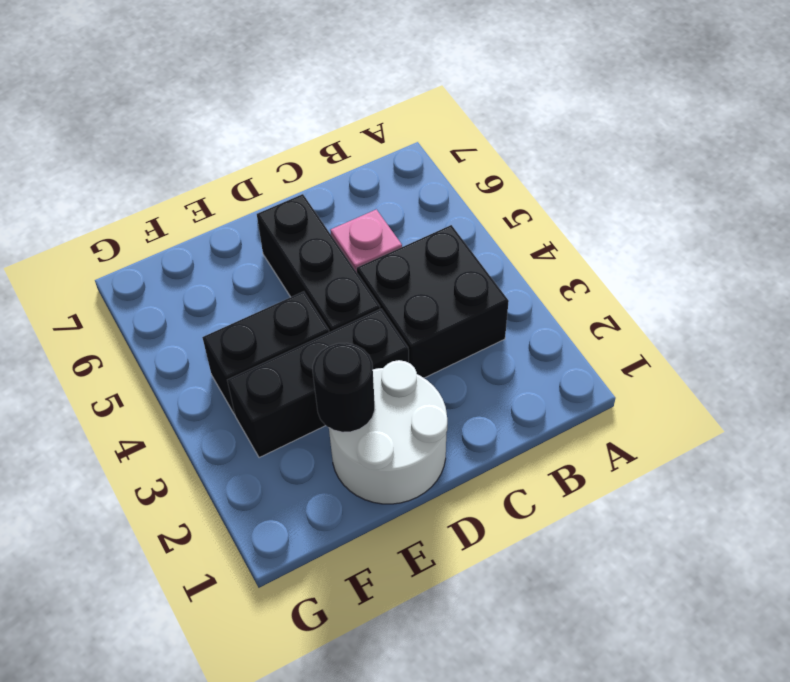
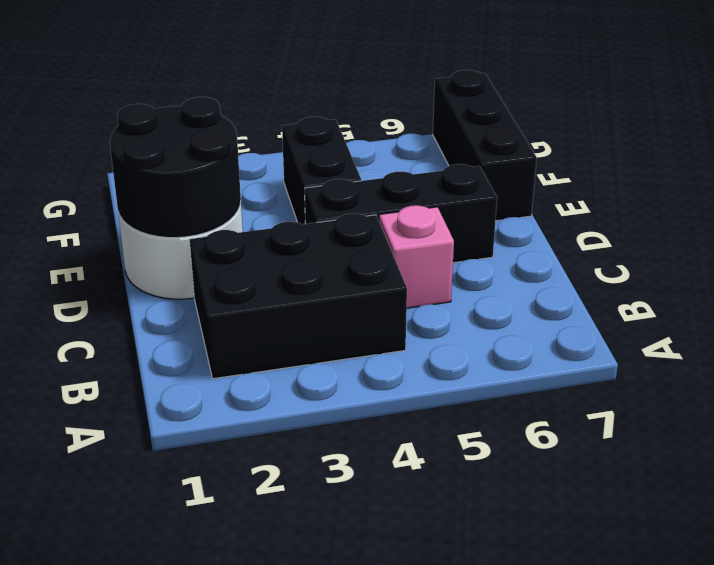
black 2x2 brick [357,225,509,378] -> black 2x3 brick [189,213,407,379]
black 1x3 brick [227,309,409,458] -> black 1x3 brick moved to [433,70,537,221]
black 1x1 round brick [313,343,375,432] -> black 2x2 round brick [110,97,241,238]

